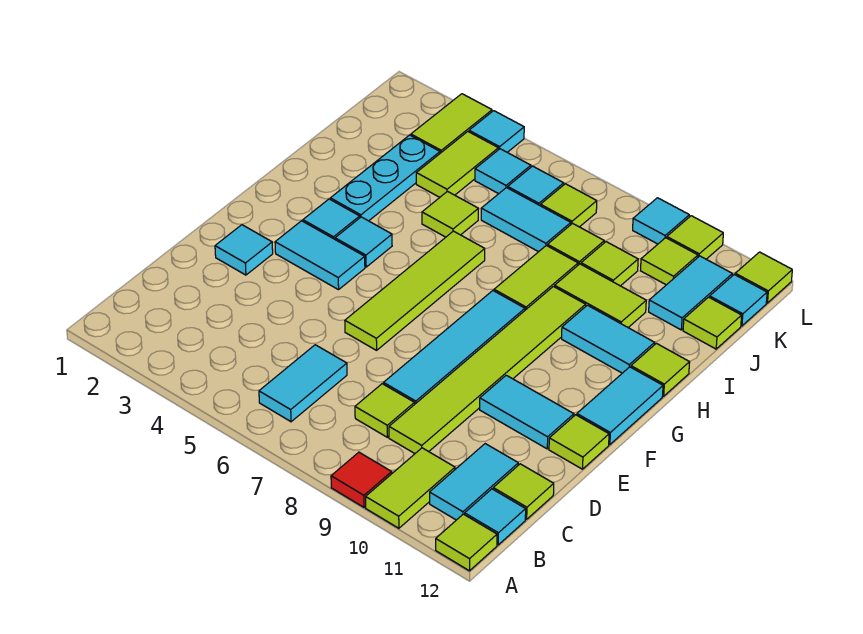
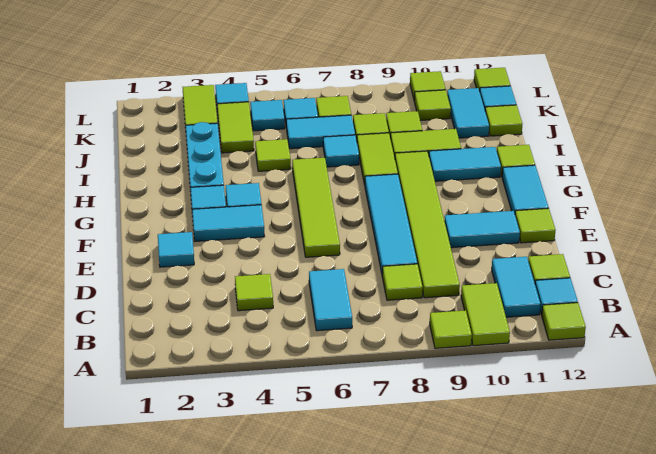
red 1x1 tile [331,452,392,507] -> lime 1x1 tile [430,310,472,348]
none -> lime 1x1 tile [235,274,273,311]
cyan 1x1 tile [633,198,689,244] -> cyan 1x1 tile moved to [323,135,359,167]

